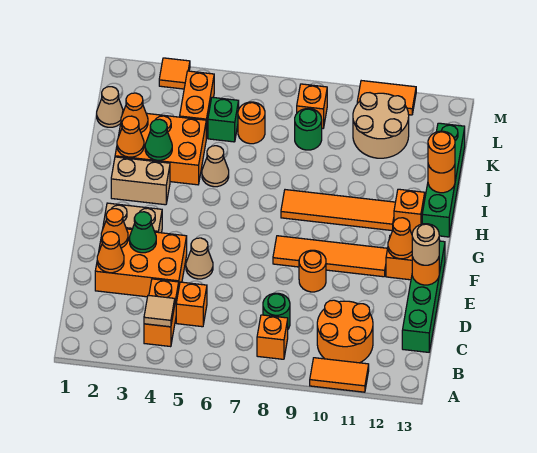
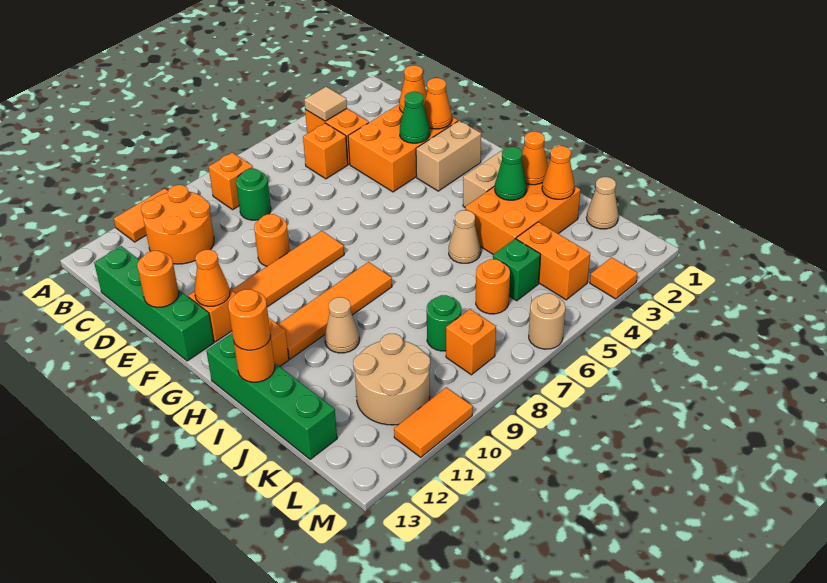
tan 1x1 cone [186,238,213,279] -> tan 1x1 cone moved to [325,297,359,353]
tan 1x1 round brick [412,224,439,265] -> tan 1x1 round brick moved to [529,293,565,349]

